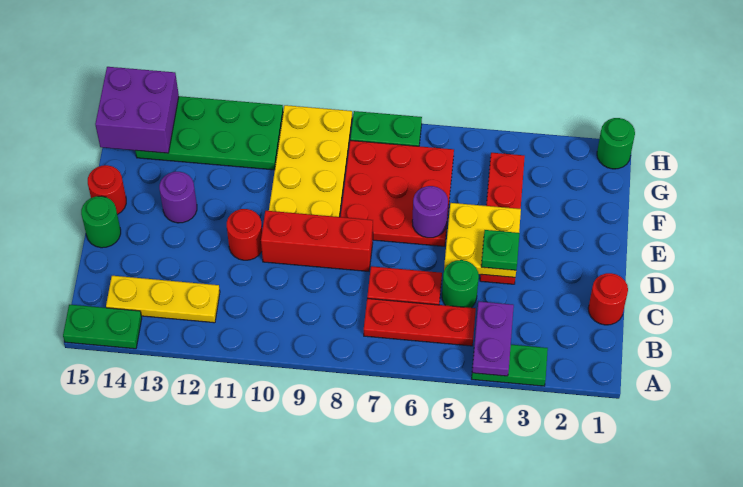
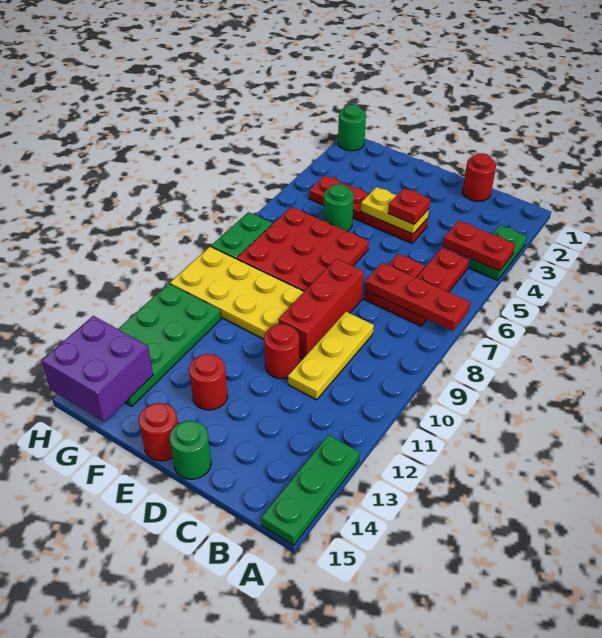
purple 1x2 plate [472,302,514,376] -> red 1x2 plate [443,221,515,271]
none -> red 1x3 plate [365,263,470,331]
green 1x2 plate [63,305,142,349] -> green 1x3 plate [261,435,360,545]
yellow 1x3 plate [106,276,220,323] -> yellow 1x3 plate moved to [288,312,374,400]
green 1x1 round brick [442,260,479,308] -> green 1x1 round brick moved to [323,184,354,231]
yellow 2x2 plate [444,203,521,277] -> yellow 1x2 plate [361,187,429,234]
green 1x1 plate [481,230,519,270] -> red 1x1 plate [388,188,430,224]
purple 1x1 round brick [412,186,448,238] -> none
purple 1x1 round brick [159,172,197,223] -> red 1x1 round brick [189,354,228,410]

